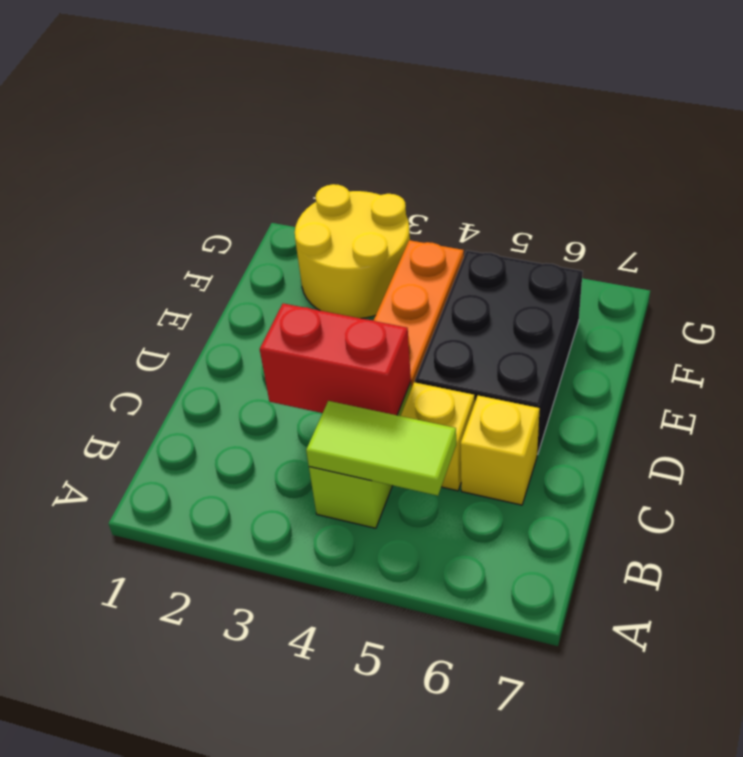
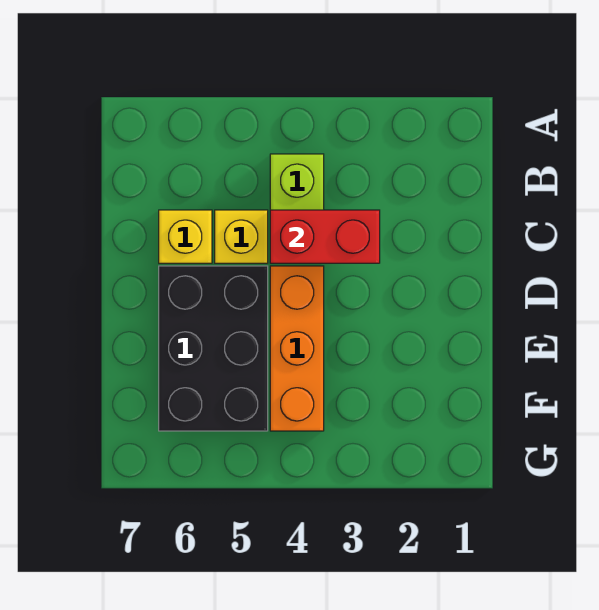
lime 1x2 tile [306,401,456,496] -> none
yellow 2x2 round brick [295,184,410,318] -> none

